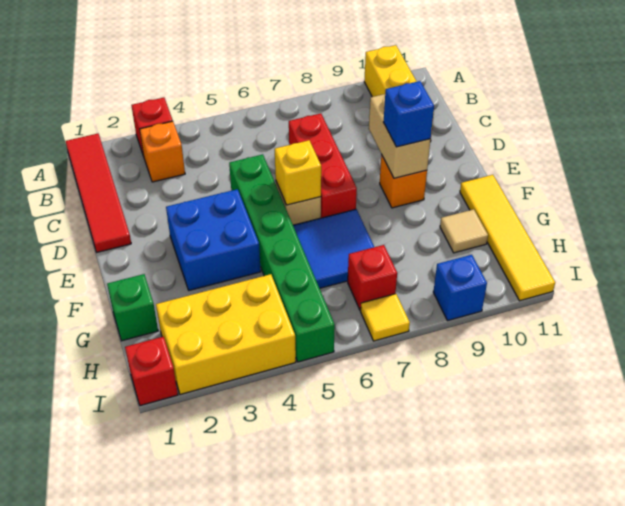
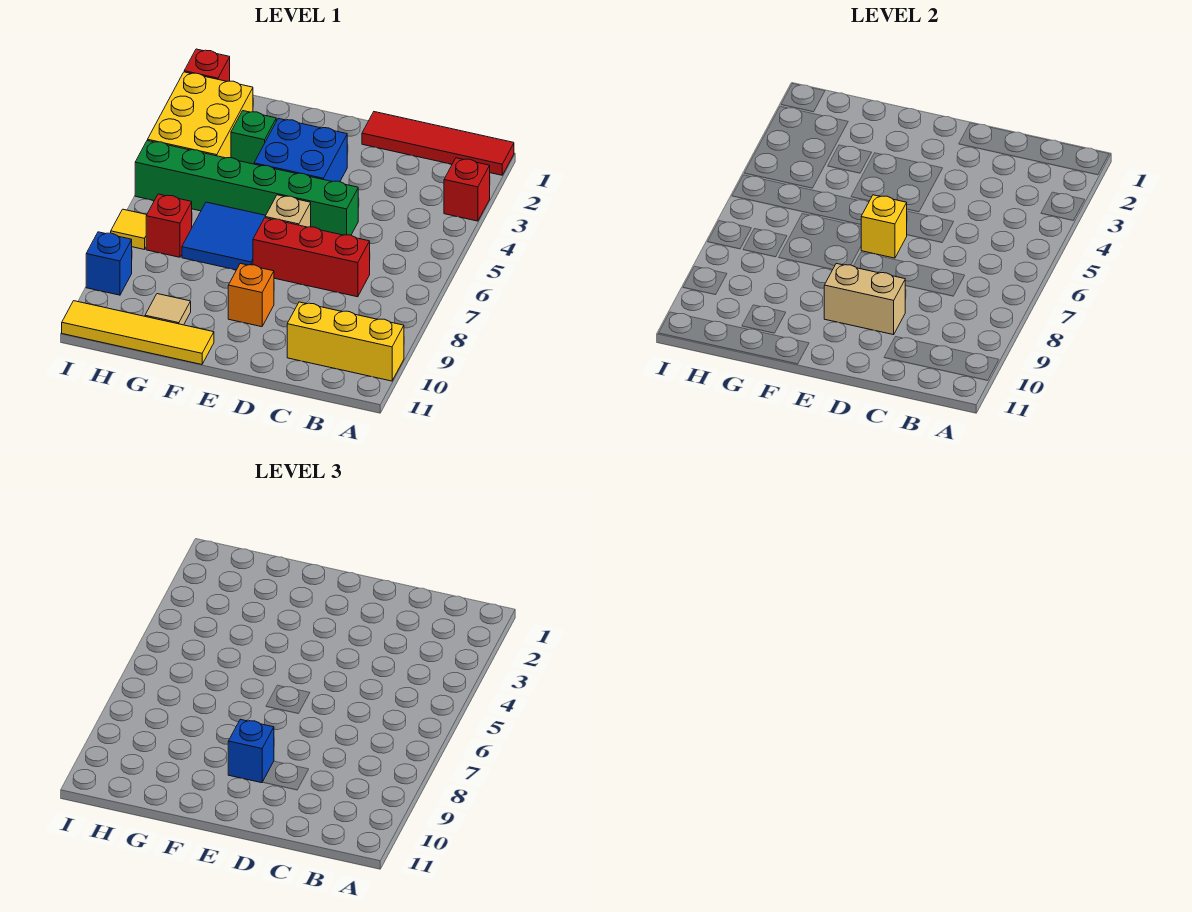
orange 1x1 brick [140,121,185,182] -> none
green 1x1 brick [107,274,158,341] -> green 1x1 brick moved to [231,111,276,164]

